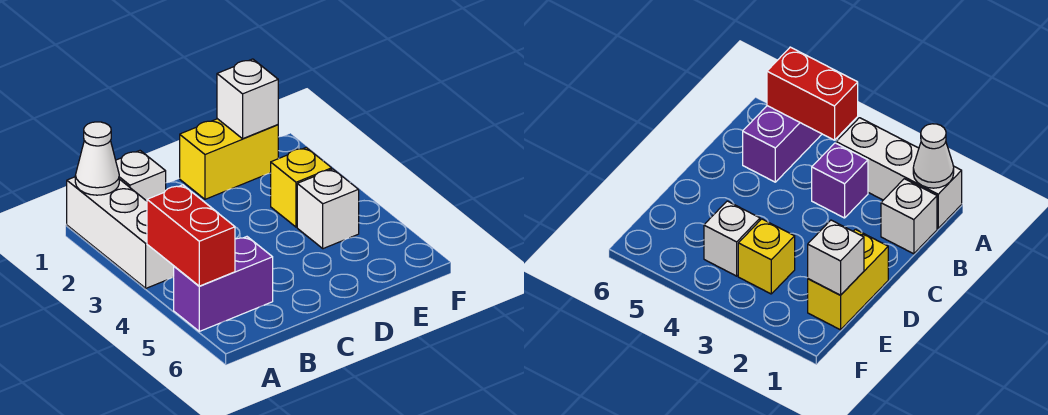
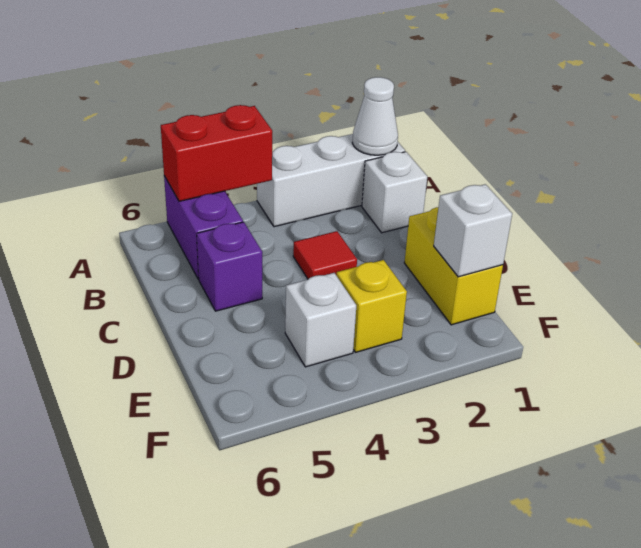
purple 1x1 brick [812,143,868,218] -> purple 1x1 brick moved to [197,222,262,311]
none -> red 1x1 tile [293,231,357,279]

